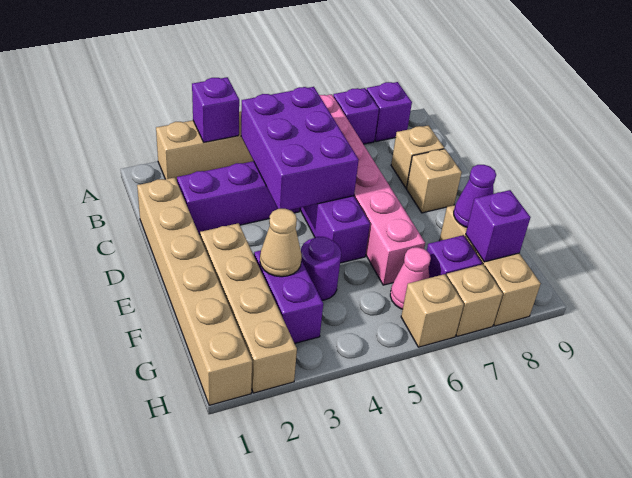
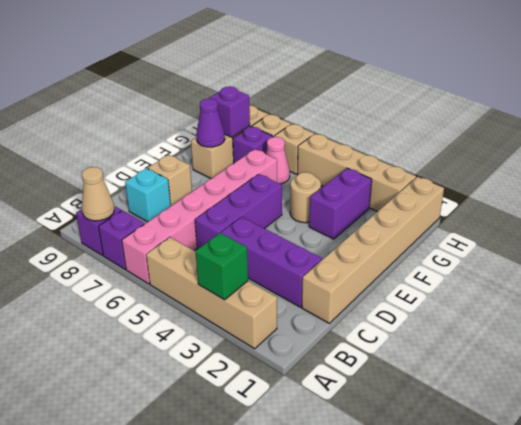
purple 1x1 brick [192,77,239,142] -> green 1x1 brick [196,233,248,300]
purple 2x3 brick [241,87,359,210] -> none
tan 1x1 brick [391,125,444,188] -> cyan 1x1 brick [125,169,171,222]
tan 1x4 brick [200,223,297,393] -> tan 1x4 brick turned to [298,134,416,212]
tan 1x1 cone [260,209,302,277] -> tan 1x1 cone moved to [82,167,114,221]
purple 1x1 round brick [301,237,341,300] -> tan 1x1 round brick [290,172,321,223]

